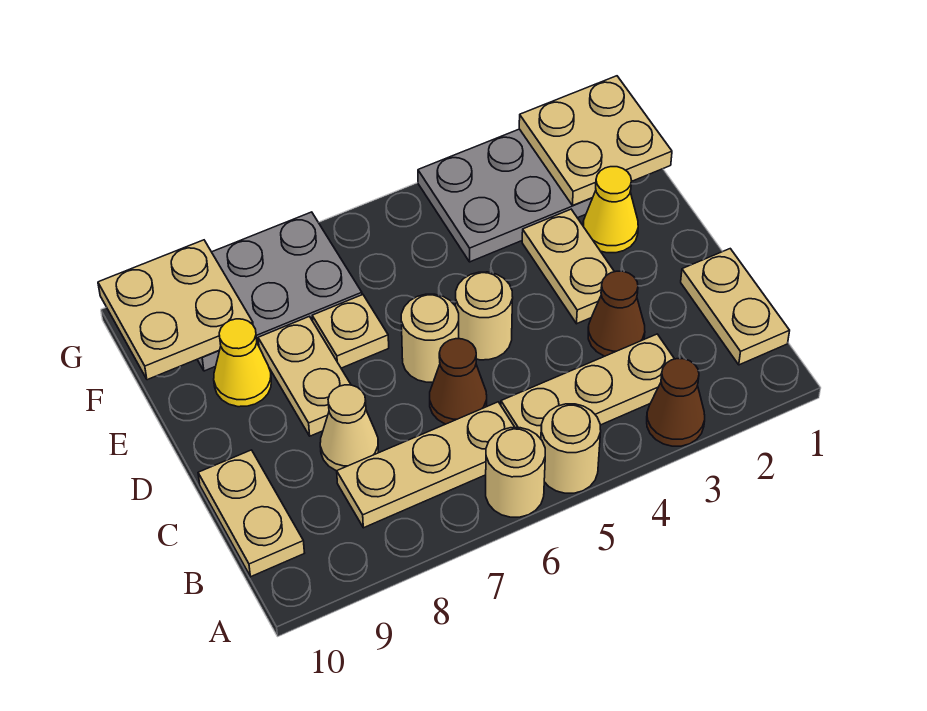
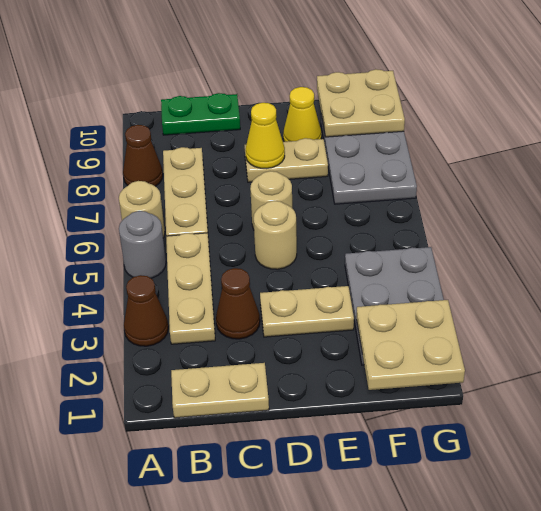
tan 1x1 round brick [541,404,601,493] -> grey 1x1 round brick [119,211,166,278]
tan 1x2 plate [198,450,304,577] -> green 1x2 plate [161,93,240,135]
brown 1x1 cone [430,339,487,424] -> brown 1x1 cone moved to [123,125,163,186]
tan 1x1 cone [320,385,378,471] -> none
yellow 1x1 cone [583,167,638,253] -> yellow 1x1 cone moved to [245,103,285,168]
tan 1x1 plate [312,295,389,368] -> none

